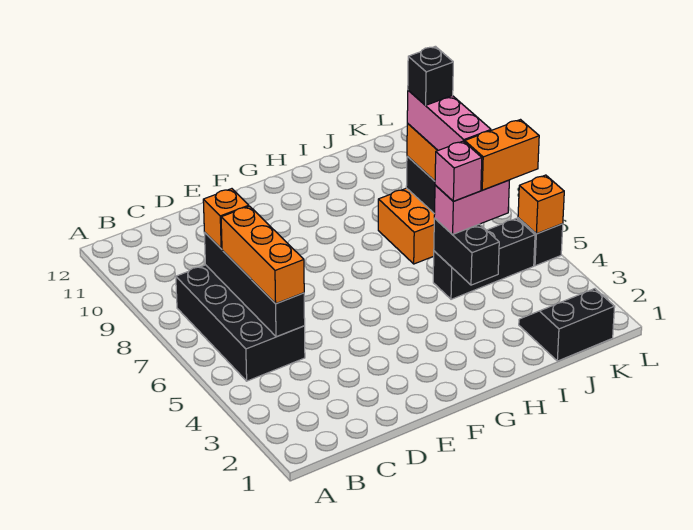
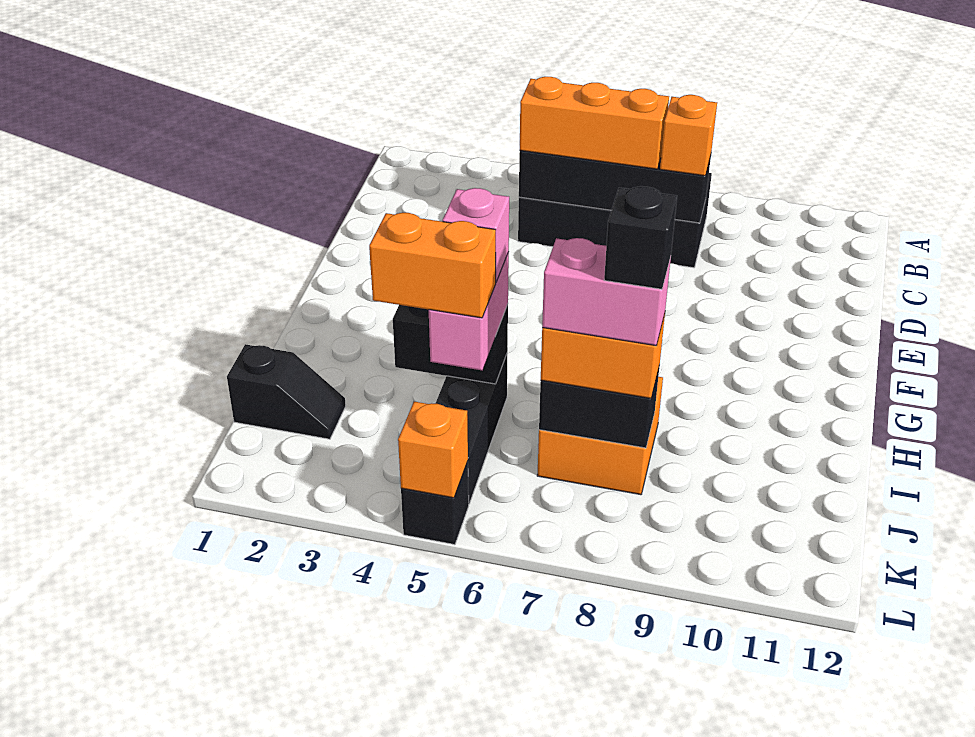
black 2x2 slope [519,289,615,361] -> black 1x2 slope [227,344,346,439]
orange 1x2 brick [465,120,539,190] -> orange 1x2 brick turned to [369,213,496,318]
pink 1x3 brick [407,90,491,150] -> pink 1x2 brick [542,238,671,346]

